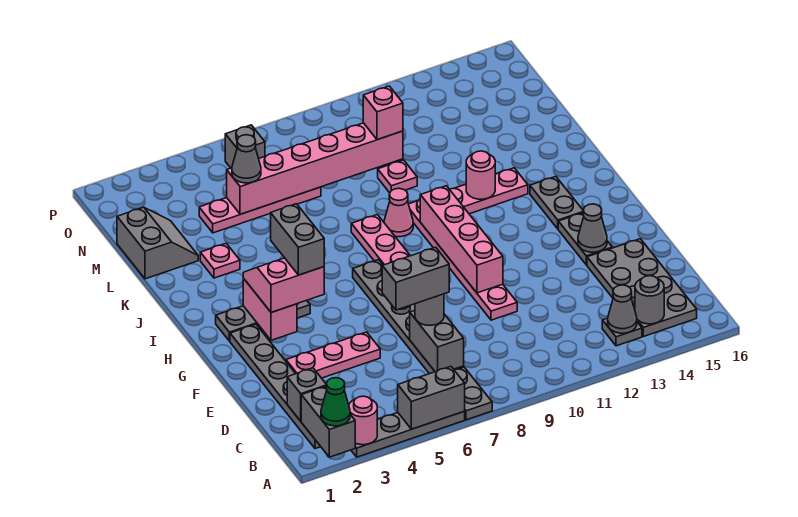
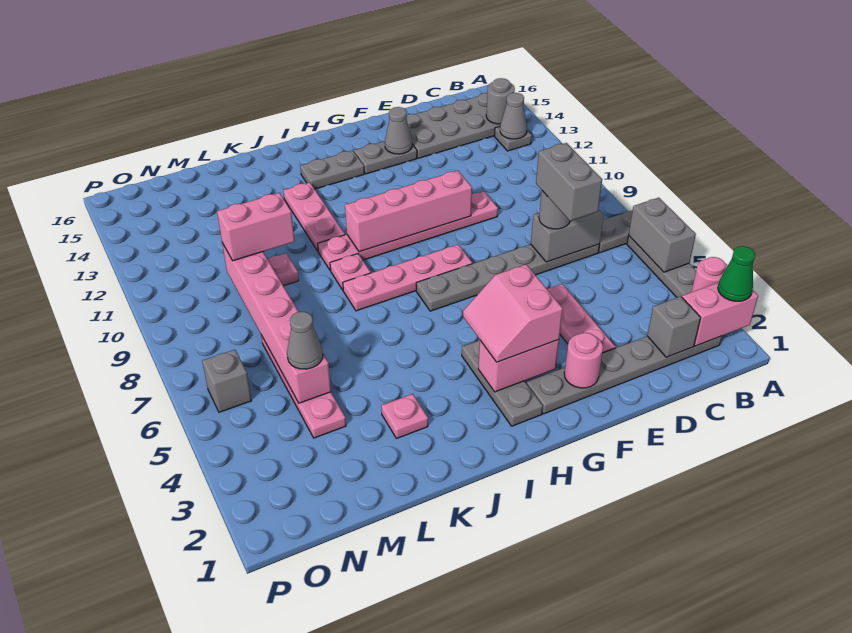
grey 1x2 brick [301,386,355,457] -> pink 1x2 brick [682,282,758,346]
grey 1x2 brick [271,204,324,275] -> none
pink 1x1 cone [384,188,413,237] -> pink 1x1 plate [330,254,371,290]
pink 1x1 round brick [466,151,495,199] -> pink 1x1 round brick moved to [564,333,603,388]
grey 2x2 slope [117,207,198,279] -> none
pink 1x1 brick [363,86,403,140] -> pink 1x2 brick [217,193,295,261]

